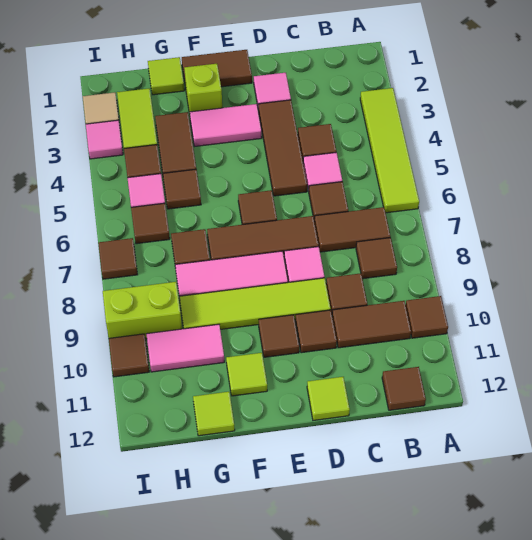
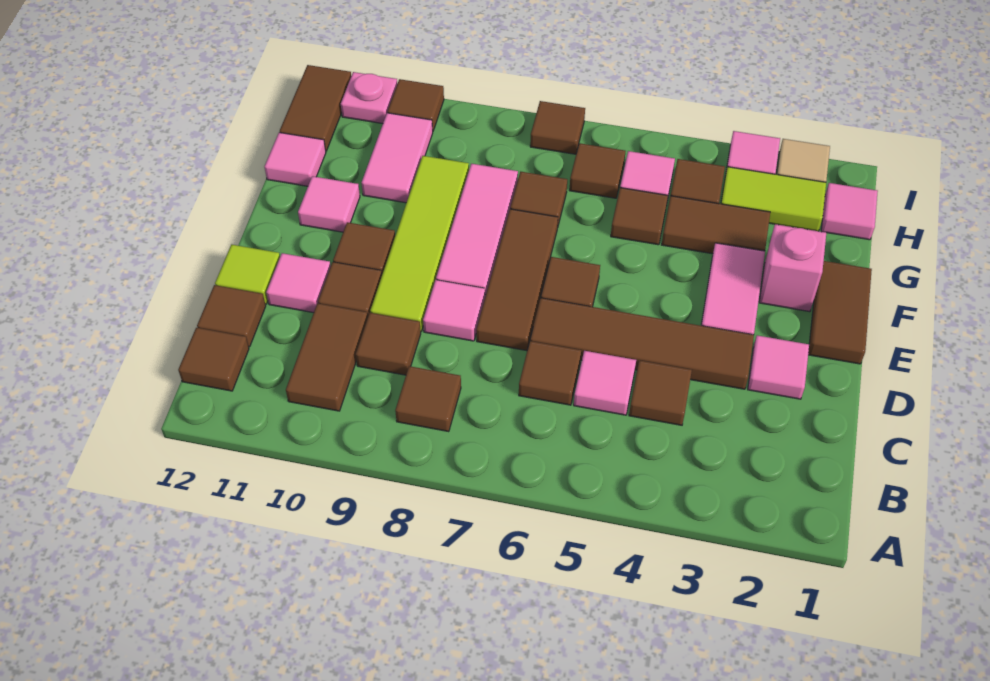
lime 1x4 tile [360,88,419,213] -> none
brown 1x1 tile [406,296,448,338] -> brown 1x1 tile moved to [197,285,266,347]
brown 1x2 tile [314,207,391,252] -> brown 1x2 tile moved to [280,65,351,151]
brown 1x3 tile [259,100,307,196] -> brown 1x4 tile [530,298,754,389]
none -> pink 1x1 tile [266,253,331,313]
lime 1x1 brick [184,64,222,114] -> pink 1x1 brick [759,224,826,312]
lime 1x1 tile [226,353,267,396] -> pink 1x1 tile [298,176,360,232]
lime 1x1 tile [148,57,184,95] -> none
lime 1x1 tile [193,392,235,436] -> pink 1x1 tile [264,132,326,186]
none -> pink 1x1 tile [821,183,878,240]
lime 1x2 brick [103,282,182,339] -> none
none -> pink 1x1 plate [341,72,397,124]

